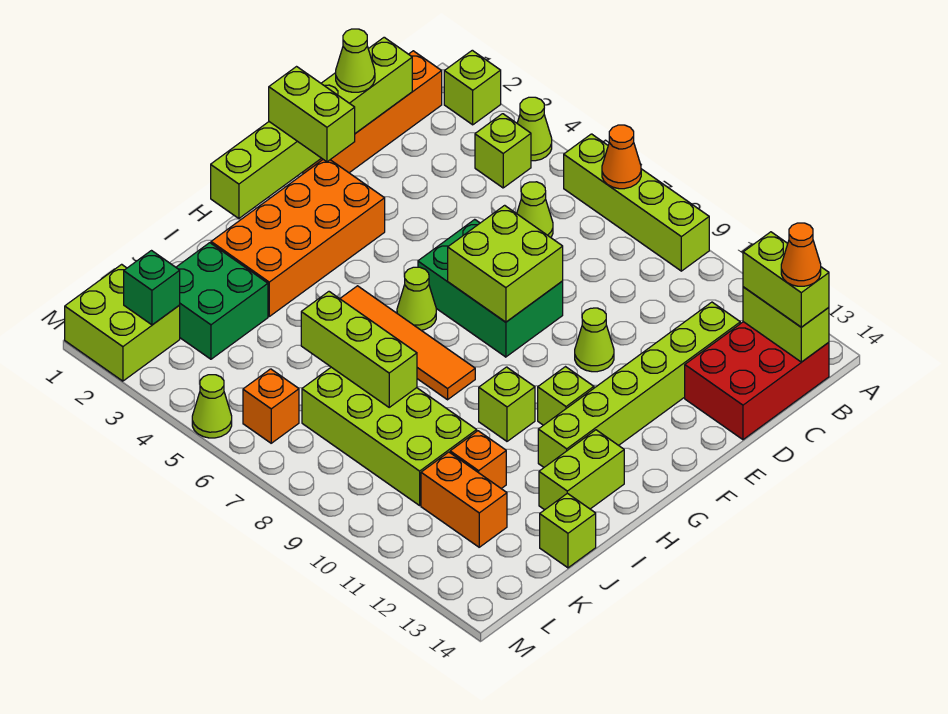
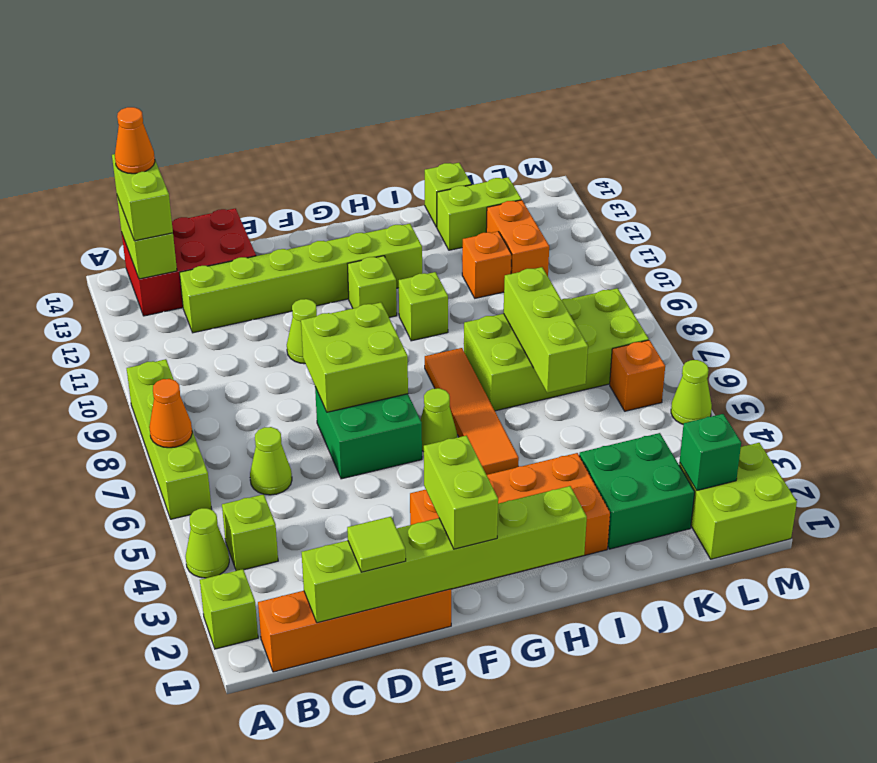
lime 1x1 cone [336,29,375,92] -> lime 1x1 tile [347,517,406,572]
green 2x3 brick [418,219,563,357] -> green 2x2 brick [315,387,422,479]
lime 1x2 brick [539,430,624,510] -> lime 1x2 brick moved to [437,177,521,250]
lime 2x4 brick [302,367,477,505] -> lime 2x4 brick turned to [464,288,649,411]

